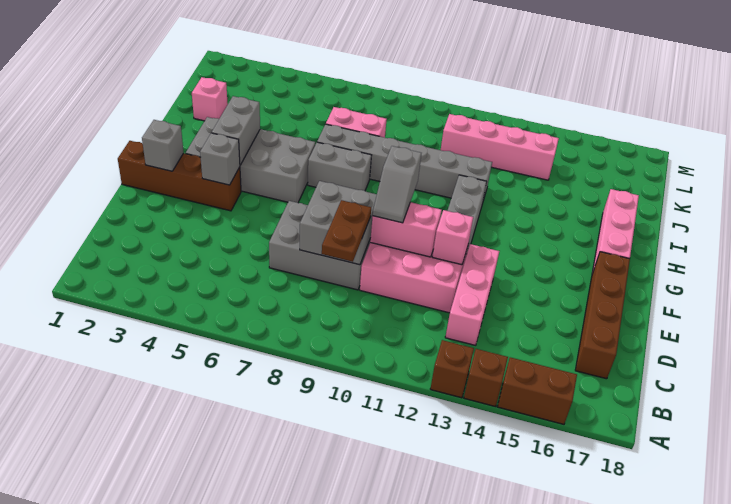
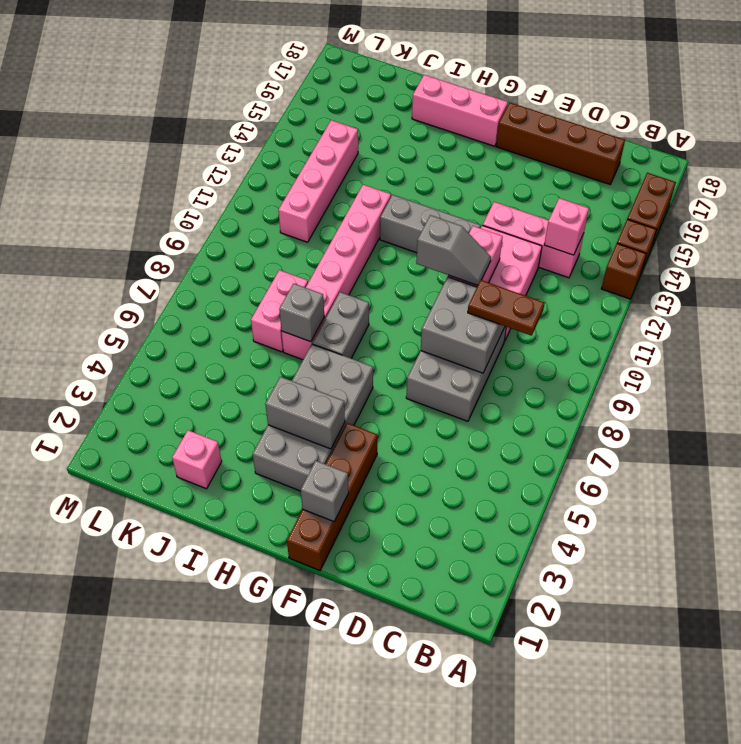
pink 1x1 brick [432,210,473,265] -> pink 1x1 brick moved to [544,198,589,255]
grey 1x1 brick [200,133,240,185] -> grey 1x1 brick moved to [279,283,324,342]
grey 1x6 brick [317,124,492,201] -> pink 1x6 brick [282,185,391,360]

